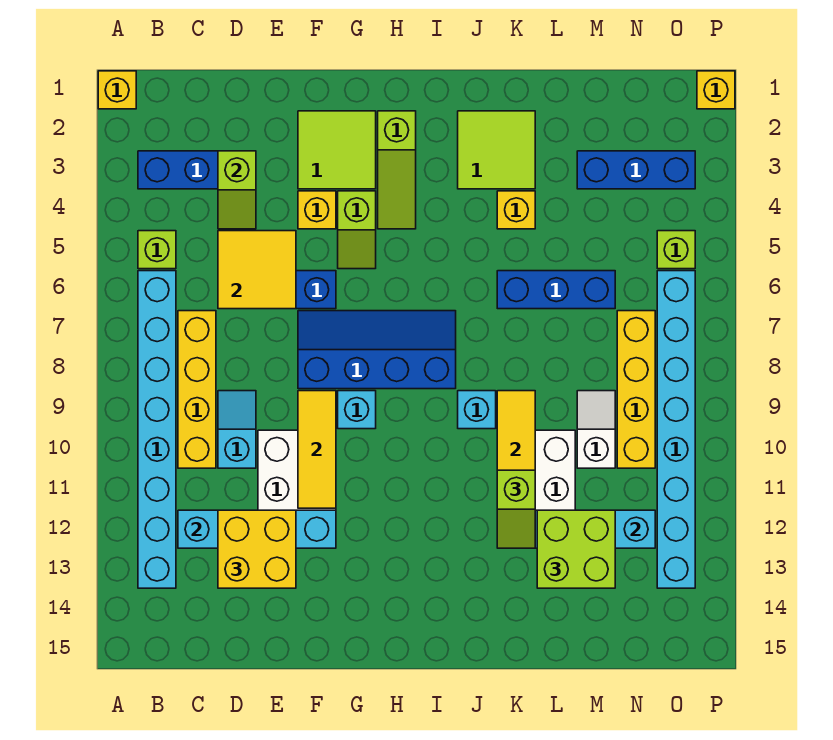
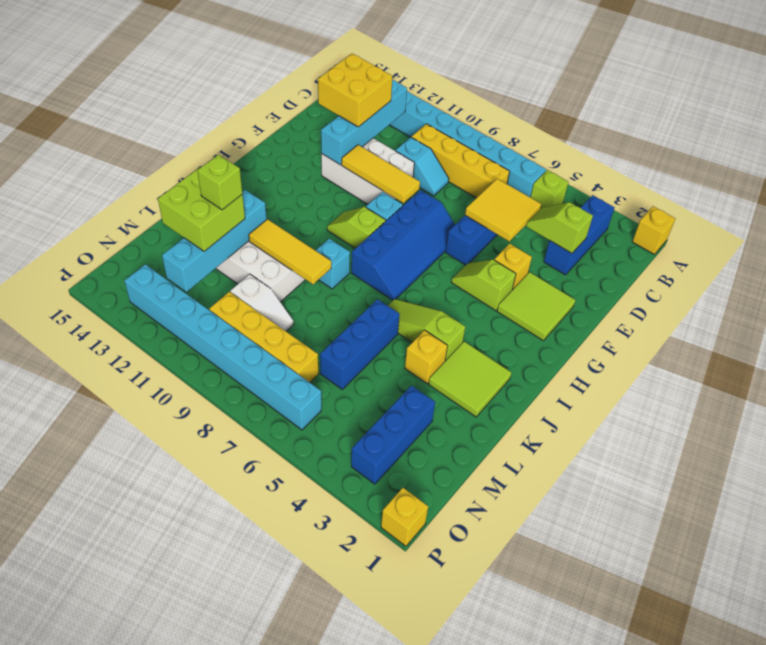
lime 1x3 slope [378,111,416,229] -> lime 1x3 slope moved to [388,299,465,361]
lime 1x2 slope [497,470,535,548] -> lime 1x2 slope moved to [327,207,386,248]
lime 1x1 brick [657,231,695,269] -> lime 1x1 brick moved to [197,155,242,210]

